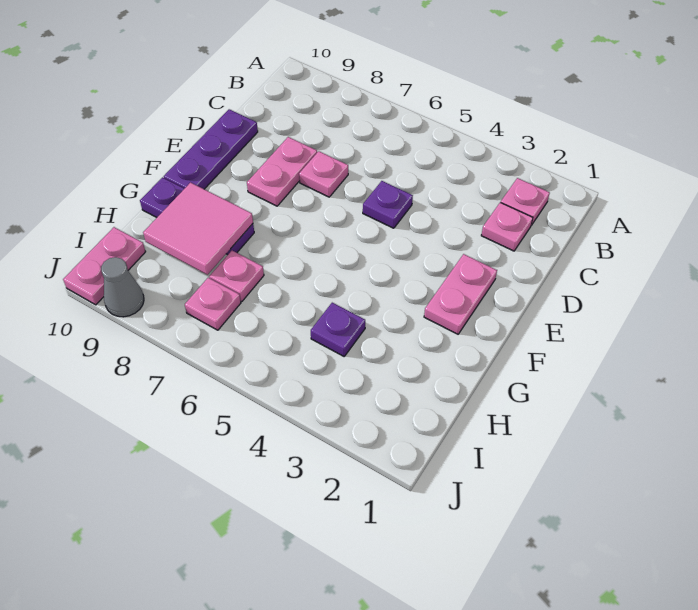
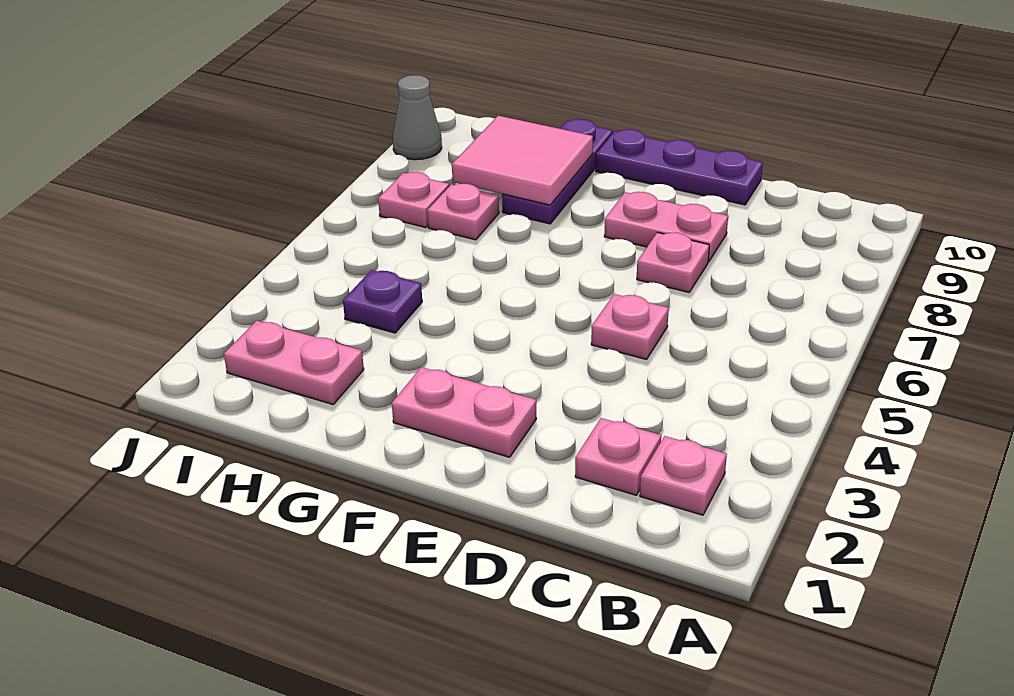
purple 1x1 plate [363,181,413,228] -> pink 1x1 plate [591,294,669,360]
pink 1x2 plate [63,227,146,305] -> pink 1x2 plate moved to [224,321,364,404]

